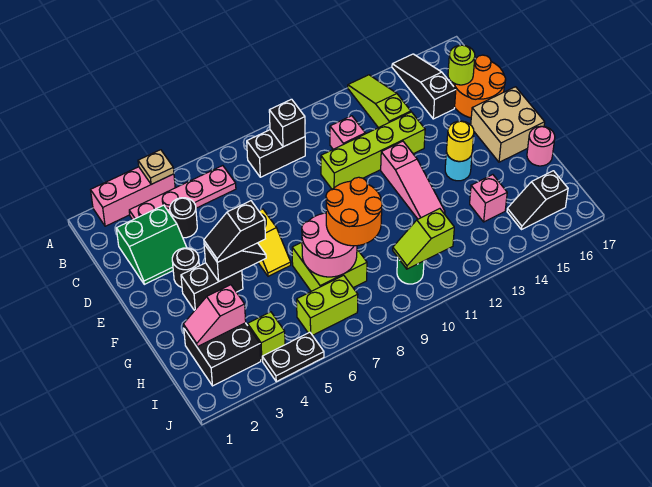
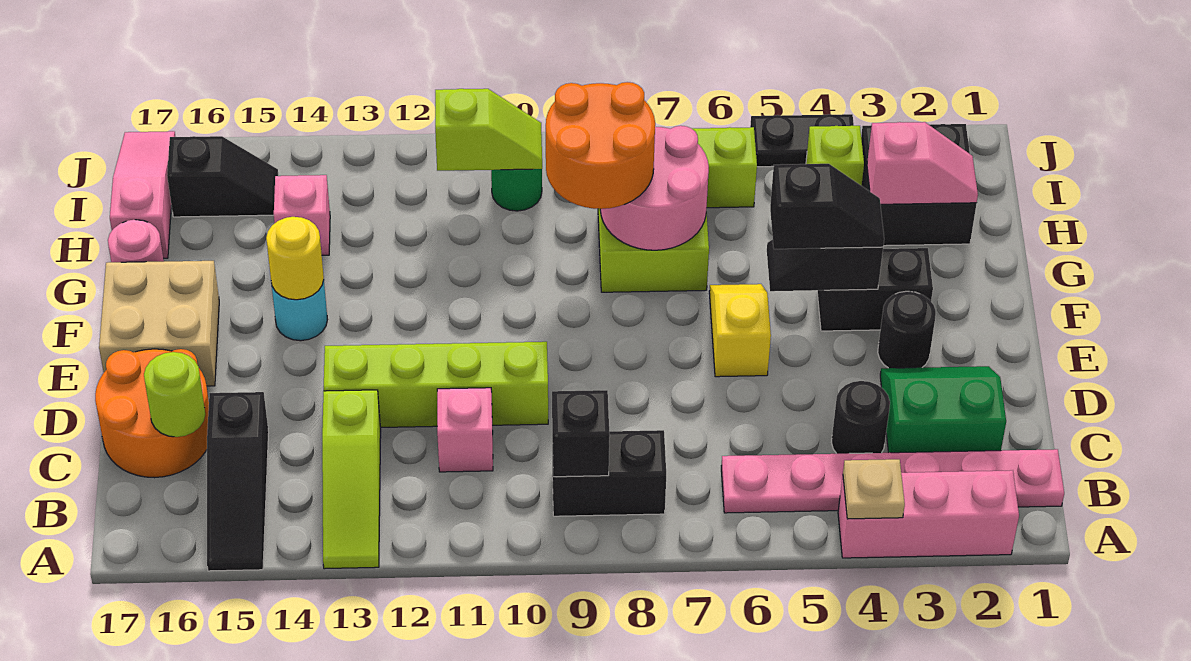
pink 1x4 plate [129,166,236,220] -> pink 1x6 plate [721,449,1064,513]
pink 1x3 slope [381,141,445,219] -> pink 1x3 slope moved to [110,131,175,258]

